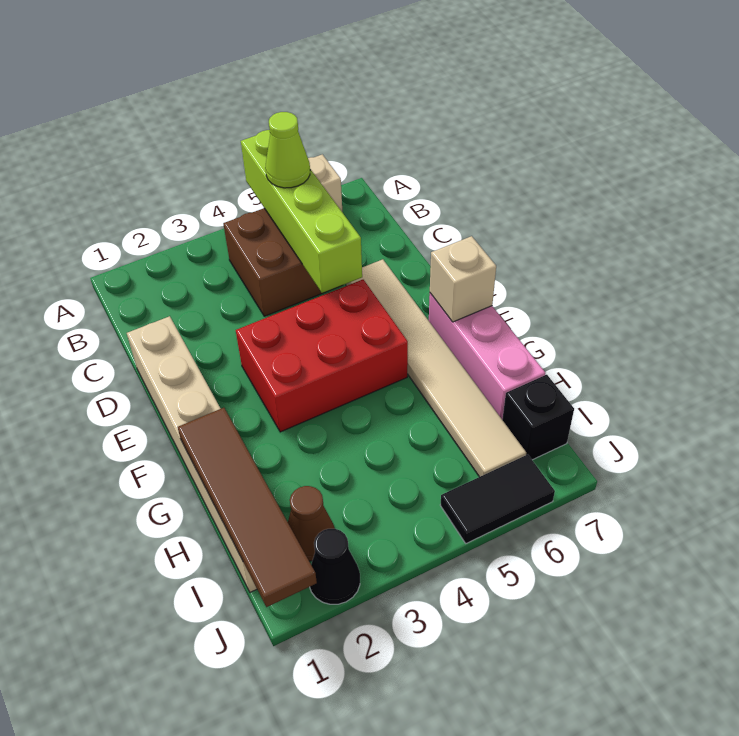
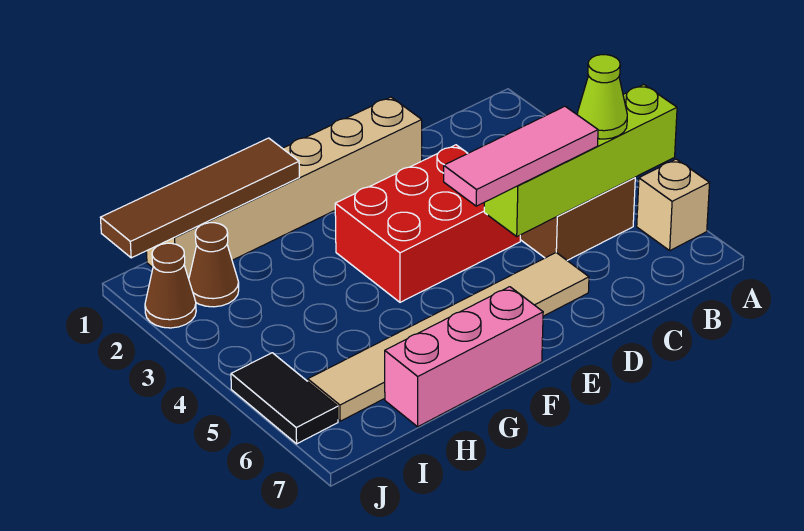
none -> pink 1x3 tile [444,106,598,206]
red 2x3 brick [236,280,408,432] -> red 2x3 brick turned to [335,145,520,302]
tan 1x1 brick [430,236,496,322] -> none
black 1x1 brick [502,375,574,460] -> none
black 1x1 cone [310,529,360,604] -> brown 1x1 cone [145,243,196,328]

